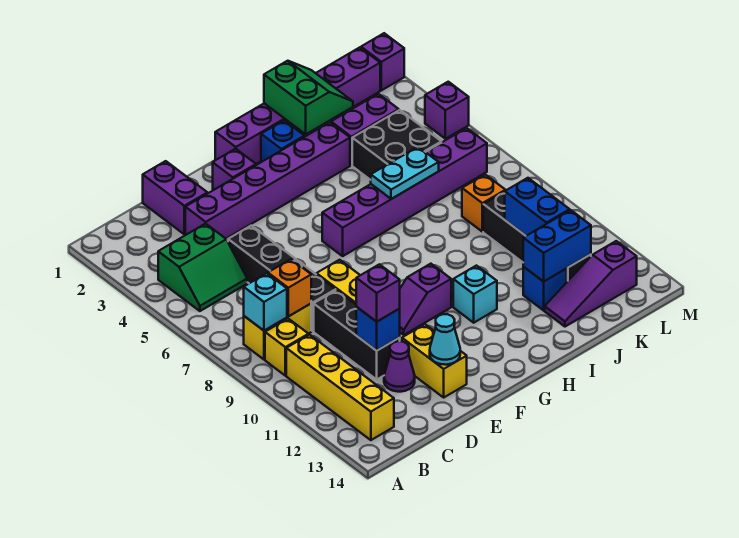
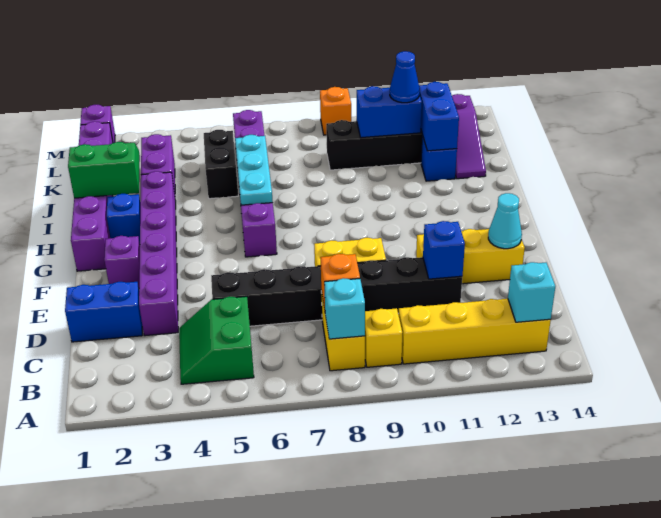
green 2x2 slope [158,224,247,311] -> green 2x2 slope turned to [179,296,254,384]
purple 1x2 brick [143,161,207,234] -> blue 1x2 brick [65,282,142,342]
purple 1x1 brick [356,264,400,322] -> none
purple 1x1 cone [384,341,415,392] -> none
yellow 1x2 brick [402,324,467,397] -> yellow 1x3 brick [416,229,525,284]
purple 1x2 slope [399,264,451,335] -> none
cyan 1x1 brick [453,266,497,323] -> cyan 1x1 brick moved to [508,262,555,322]
cyan 1x2 plate [371,147,439,199] -> cyan 1x3 plate [235,135,273,205]
black 2x2 brick [352,110,441,180] -> black 1x2 brick [204,130,238,199]
orange 1x1 brick [462,175,506,232] -> orange 1x1 brick moved to [320,87,351,135]
none -> blue 1x1 cone [390,51,420,103]
purple 1x1 brick [425,82,469,139] -> none

